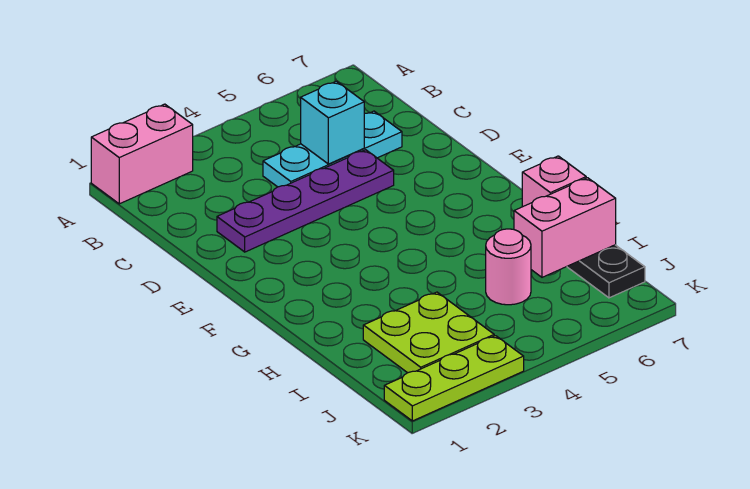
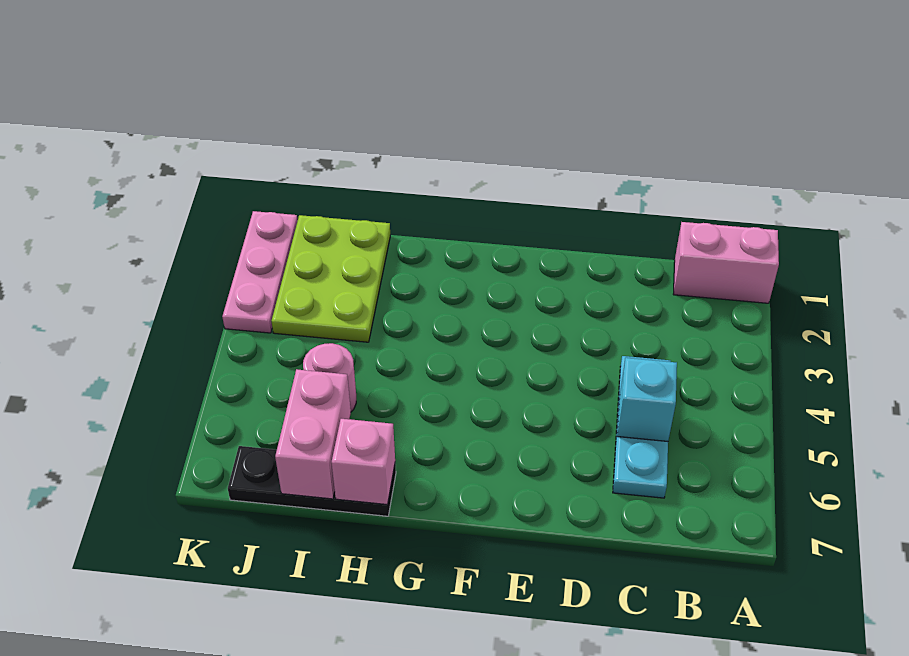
pink 1x2 brick [91,104,193,204] -> pink 1x2 brick turned to [674,222,779,303]
purple 1x4 plate [217,150,394,252] -> none
lime 2x2 plate [363,292,494,373] -> lime 2x3 plate [271,215,390,342]
lime 1x3 plate [384,336,524,421] -> pink 1x3 plate [222,211,298,333]

